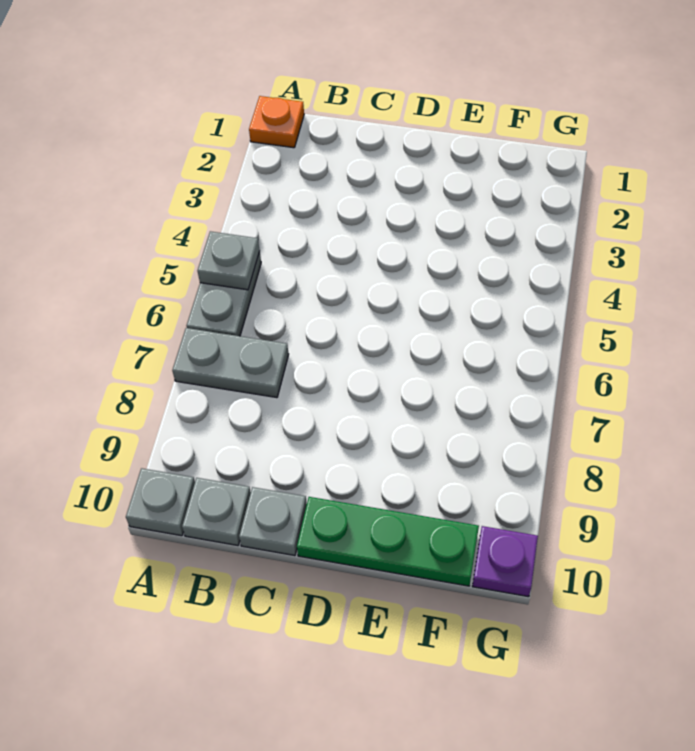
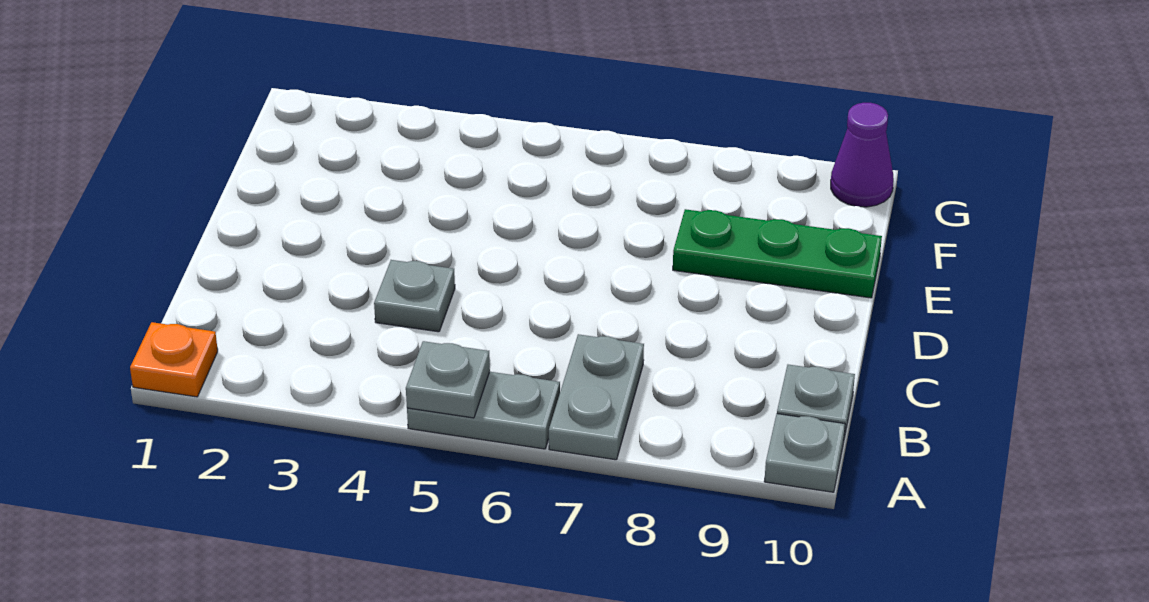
grey 1x1 plate [239,487,307,556] -> grey 1x1 plate moved to [374,260,455,332]
green 1x3 plate [297,497,479,586] -> green 1x3 plate turned to [673,209,882,298]
purple 1x1 plate [472,526,538,597] -> purple 1x1 cone [831,103,894,207]

